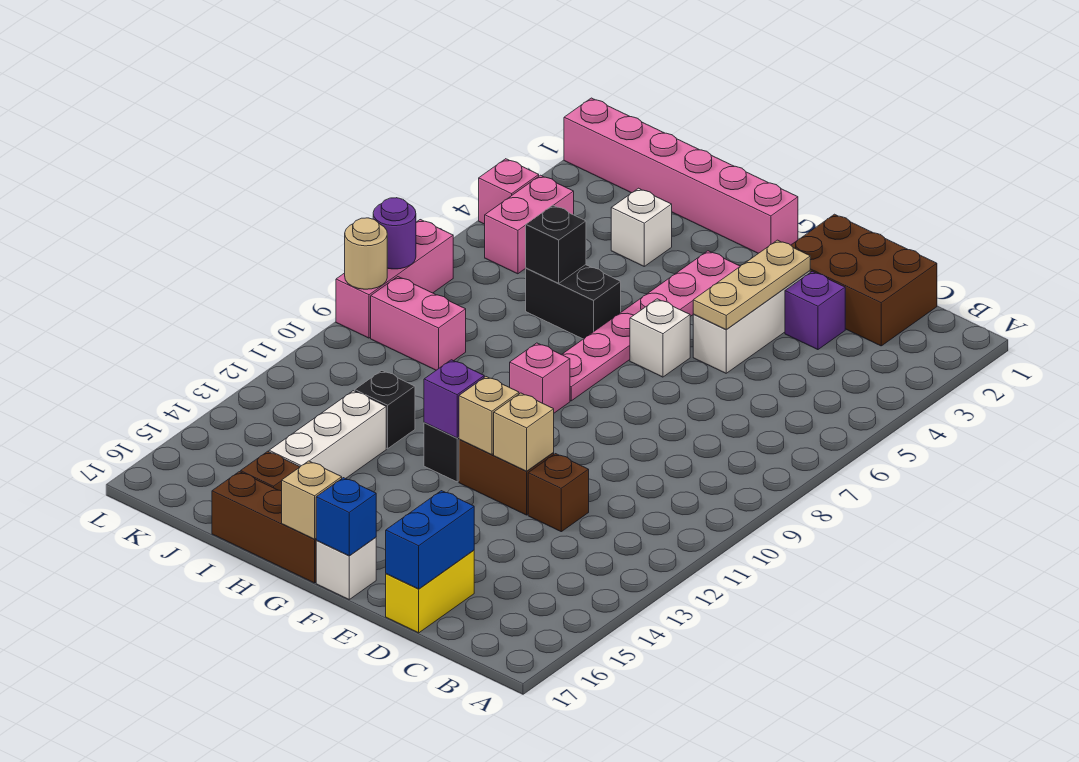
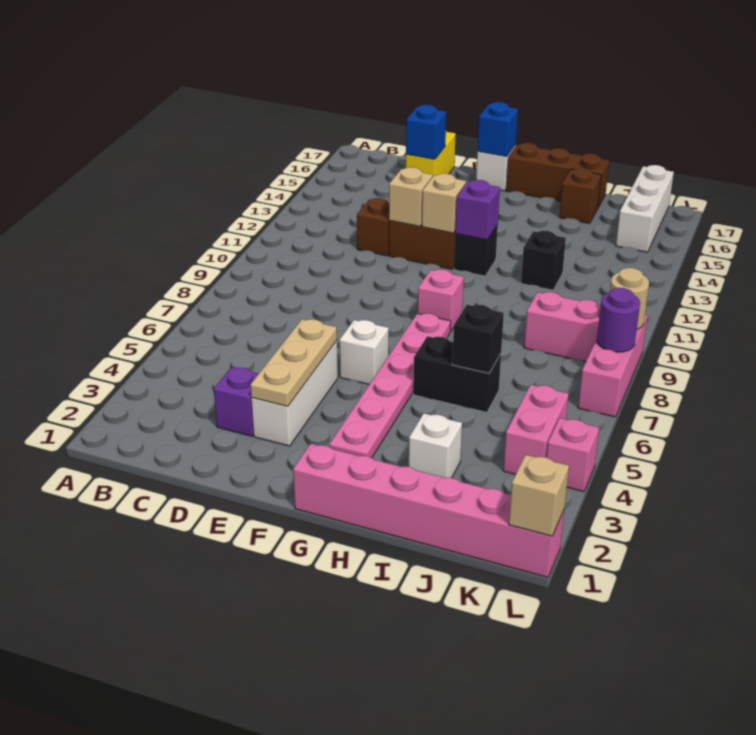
brown 2x3 brick [791,214,937,346] -> none
blue 1x2 brick [386,491,474,589] -> blue 1x1 brick [406,105,446,159]
tan 1x1 brick [282,461,342,539] -> tan 1x1 brick moved to [509,455,569,536]
white 1x3 brick [269,391,386,479] -> white 1x3 brick moved to [616,165,674,252]

